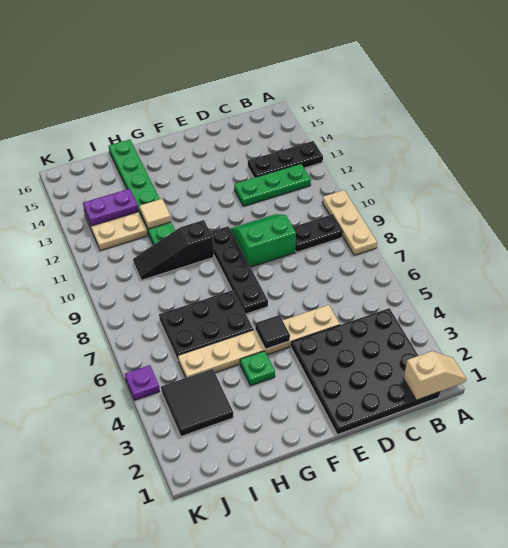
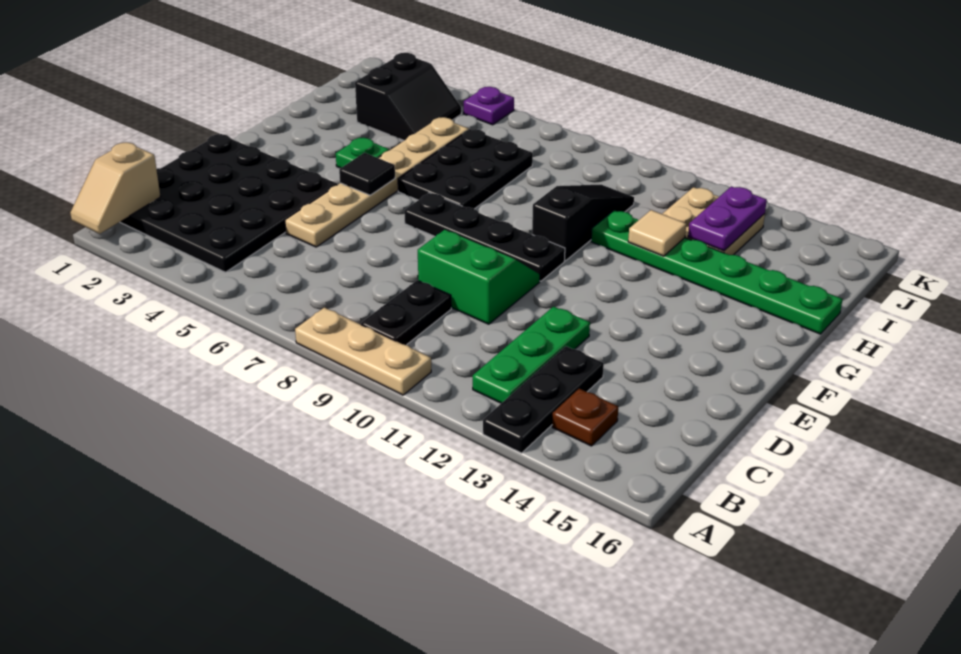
none -> brown 1x1 plate [552,389,618,446]
green 2x2 slope [230,214,296,267] -> green 2x2 slope turned to [418,230,540,324]
black 2x2 tile [161,369,233,436] -> black 2x2 slope [355,53,461,140]

